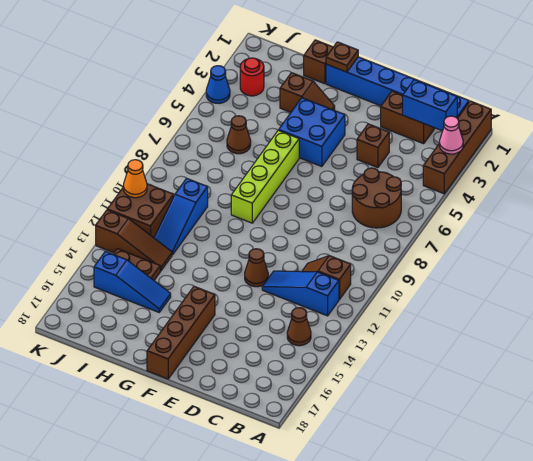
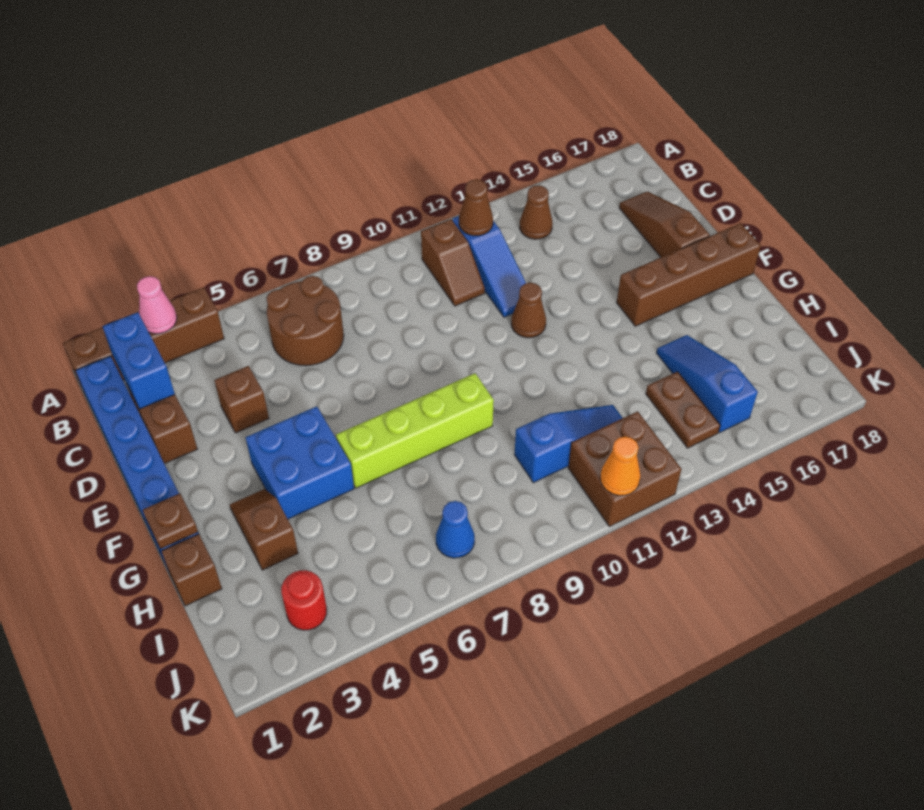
brown 1x1 cone [227,116,251,154] -> brown 1x1 cone moved to [459,179,493,236]
brown 1x3 slope [96,210,172,271] -> brown 1x3 slope moved to [619,192,710,257]
blue 1x1 cone [206,66,230,104] -> blue 1x1 cone moved to [436,501,475,558]

